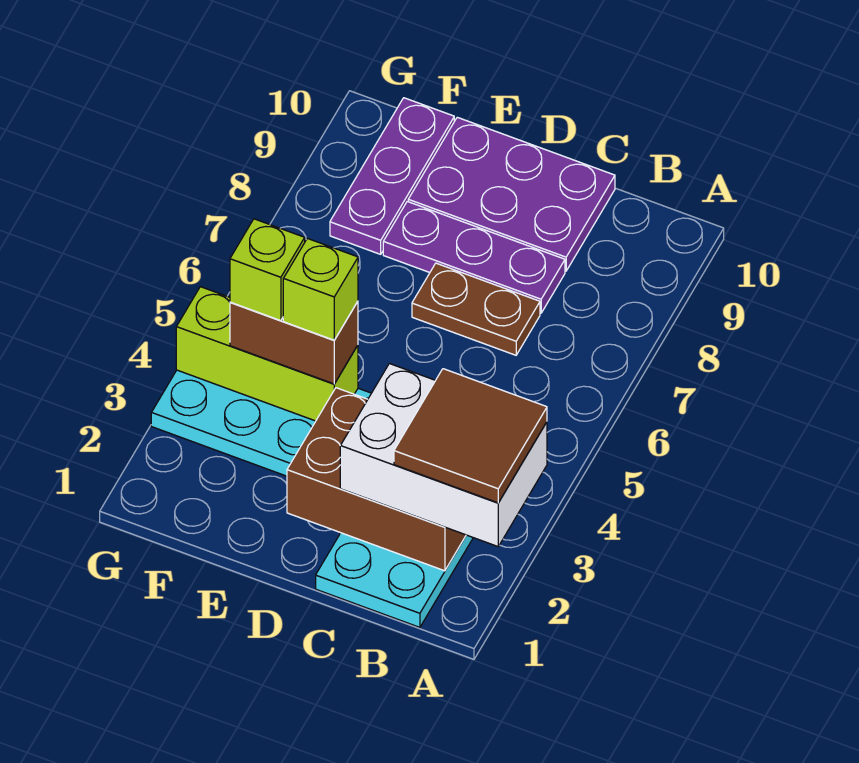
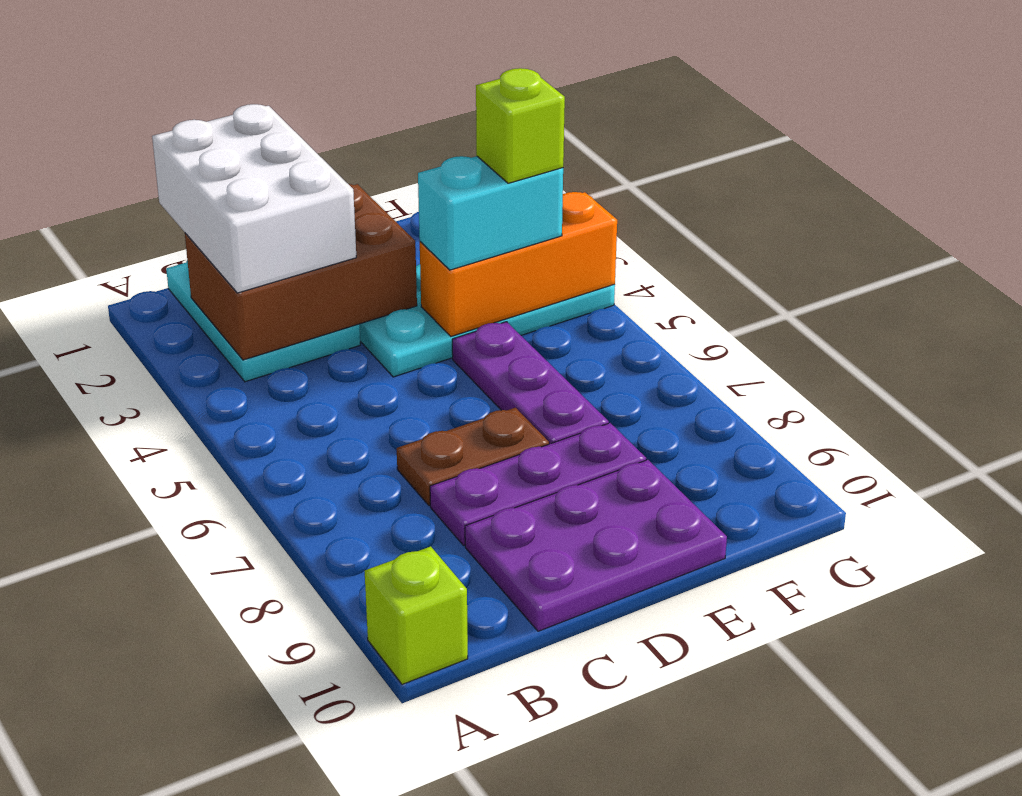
white 2x3 brick [340,364,547,546] -> white 2x3 brick turned to [152,104,356,293]
brown 2x2 tile [394,369,547,503] -> none
lime 1x3 brick [176,287,358,421] -> orange 1x3 brick [420,192,617,336]
brown 1x2 brick [230,302,358,384] -> cyan 1x2 brick [418,156,563,270]
lime 1x1 brick [283,238,358,340] -> lime 1x1 brick moved to [365,547,468,684]
purple 1x3 plate [330,98,454,254] -> purple 1x3 plate moved to [452,322,609,444]

